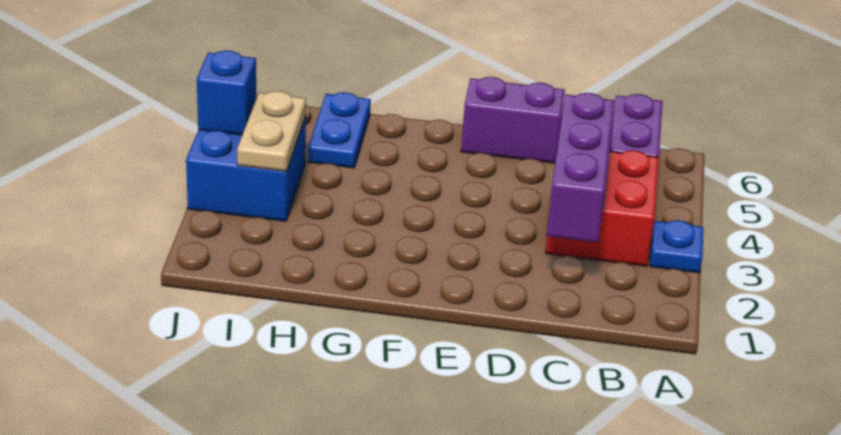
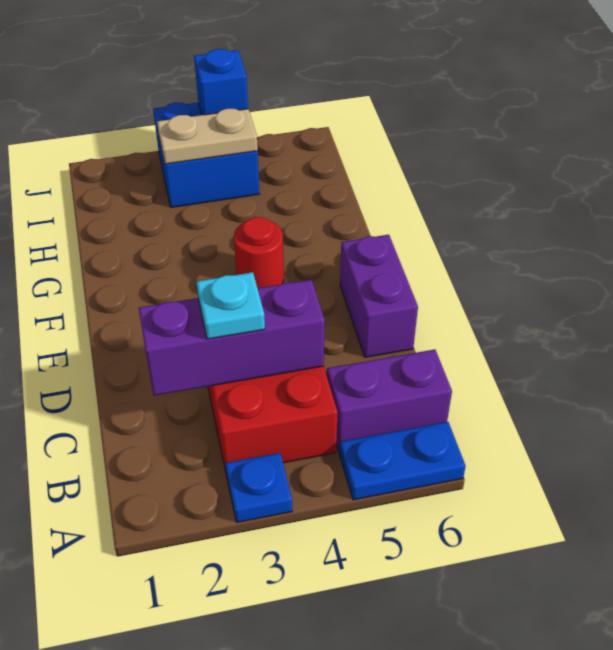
none -> cyan 1x1 plate [196,272,265,339]
none -> red 1x1 round brick [234,217,284,288]
blue 1x2 plate [308,92,371,168] -> blue 1x2 plate moved to [339,422,466,500]

